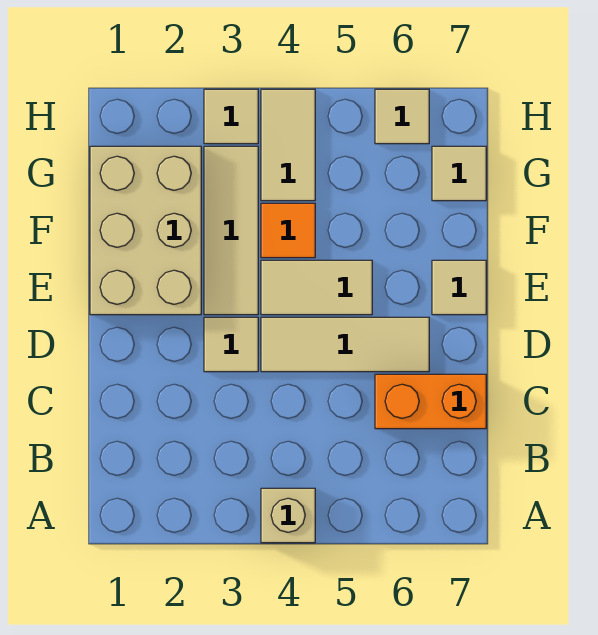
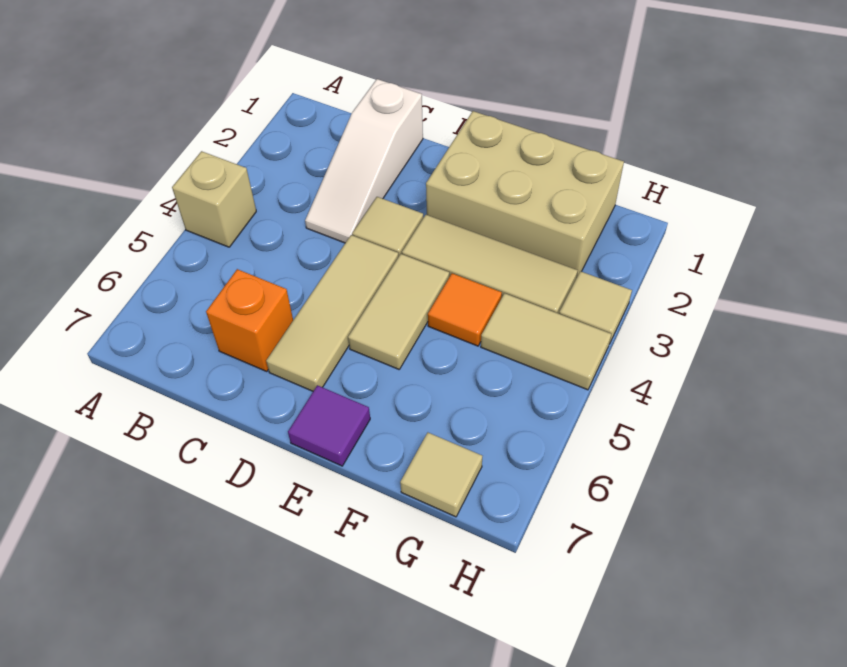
none -> white 1x3 slope [305,79,423,243]
orange 1x2 brick [375,374,486,429] -> orange 1x1 brick [206,269,293,372]
tan 1x1 tile [432,260,486,315] -> purple 1x1 tile [288,385,370,466]
tan 1x1 tile [375,89,429,144] -> none

